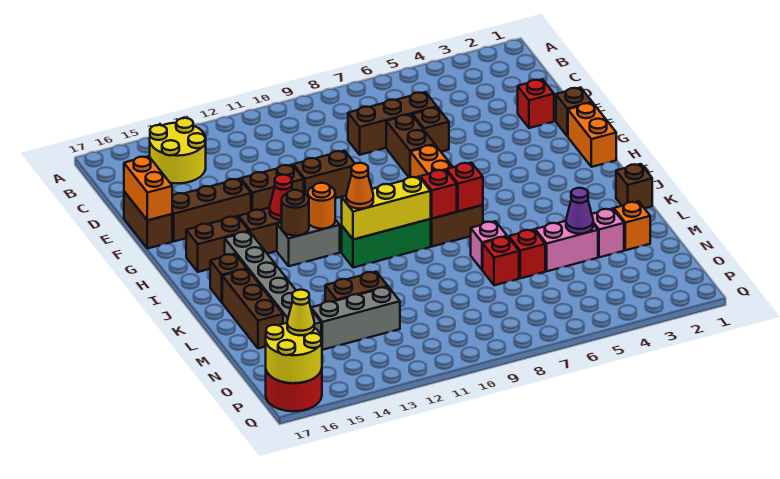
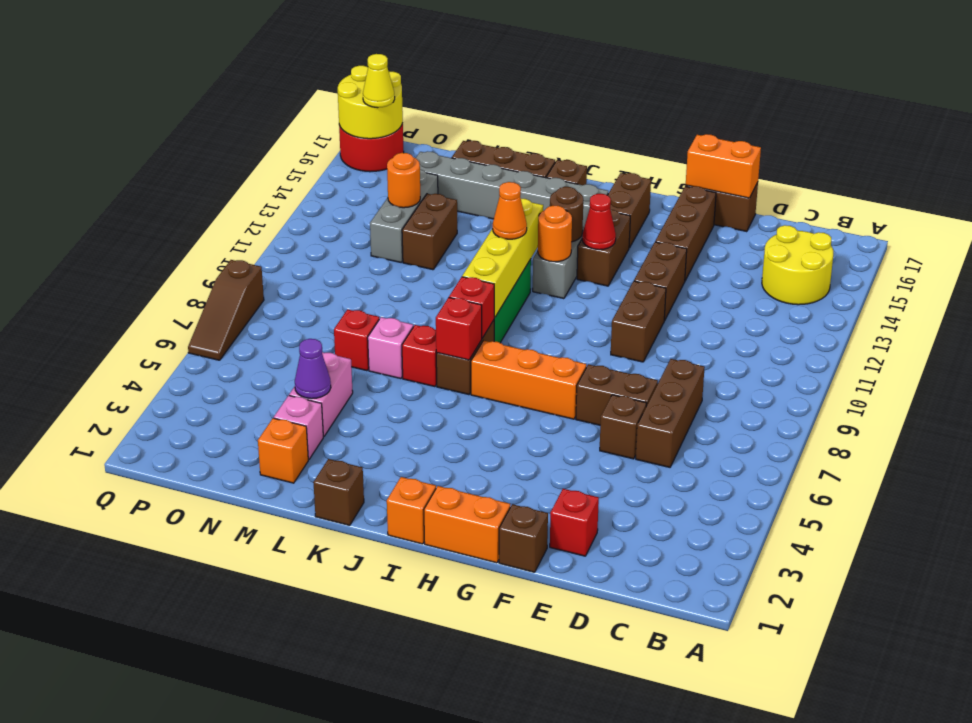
none -> orange 1x1 brick [387,477,436,544]
yellow 1x3 brick [341,177,431,240] -> yellow 1x4 brick [462,199,543,318]
red 1x1 brick [509,230,545,278] -> red 1x1 brick moved to [402,325,437,387]
none -> orange 1x1 round brick [387,153,420,208]
none -> brown 1x3 slope [188,260,264,360]

